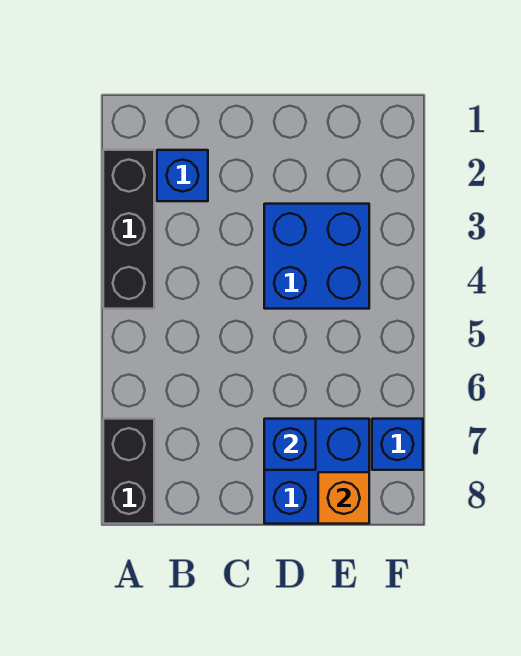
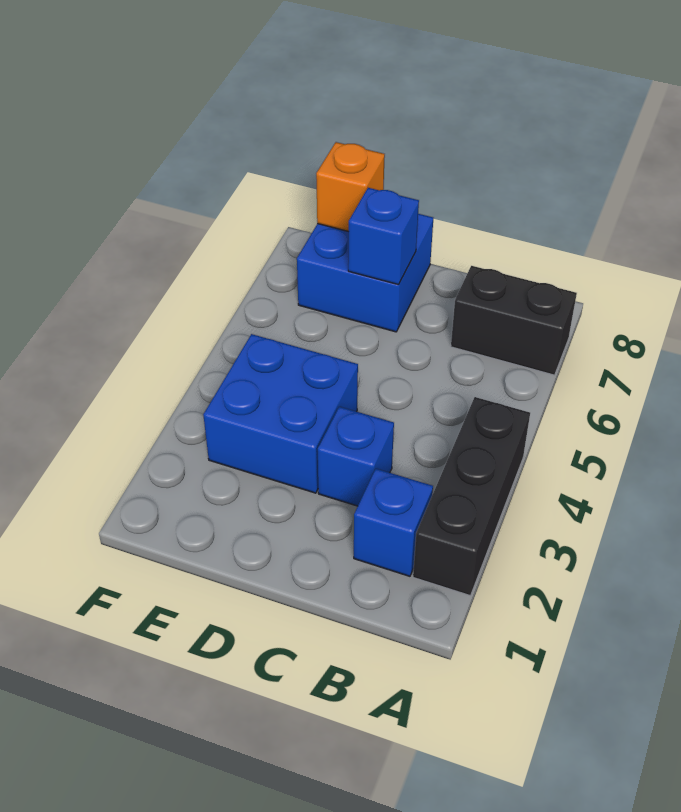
black 1x2 brick [103,419,154,524] -> black 1x2 brick turned to [451,266,577,375]
blue 1x1 brick [372,419,423,470] -> blue 1x1 brick moved to [318,407,394,506]

